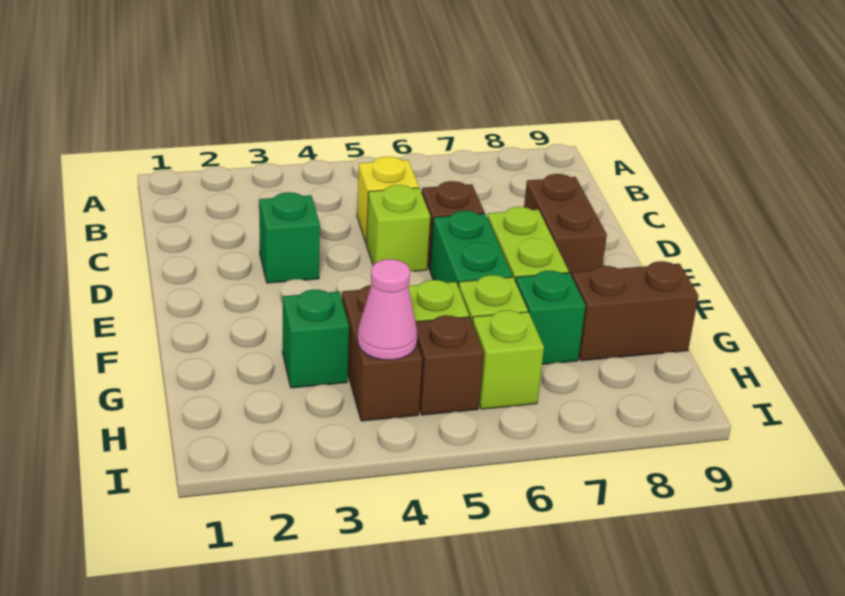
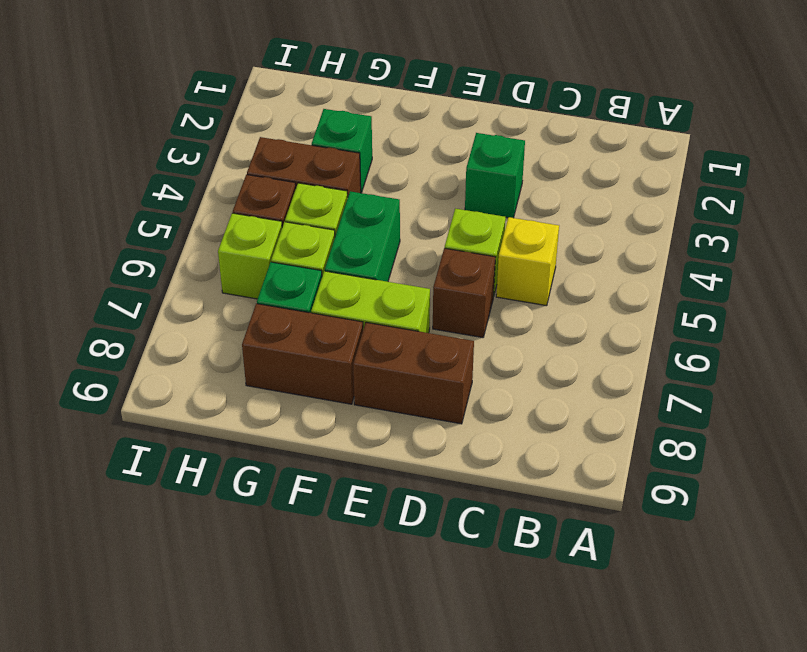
green 1x2 brick [430,211,512,287] -> green 1x2 brick turned to [325,191,400,282]
brown 1x2 brick [572,261,699,361] -> brown 1x2 brick turned to [242,304,363,404]
pink 1x1 cone [358,259,417,360] -> none

